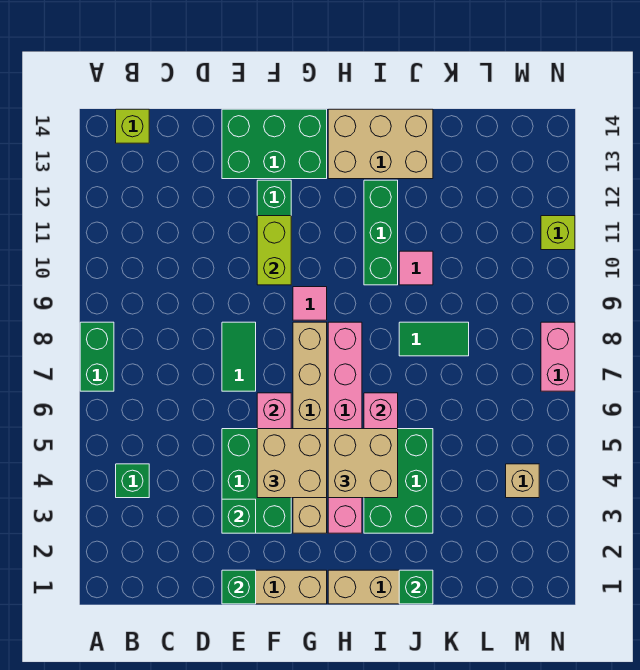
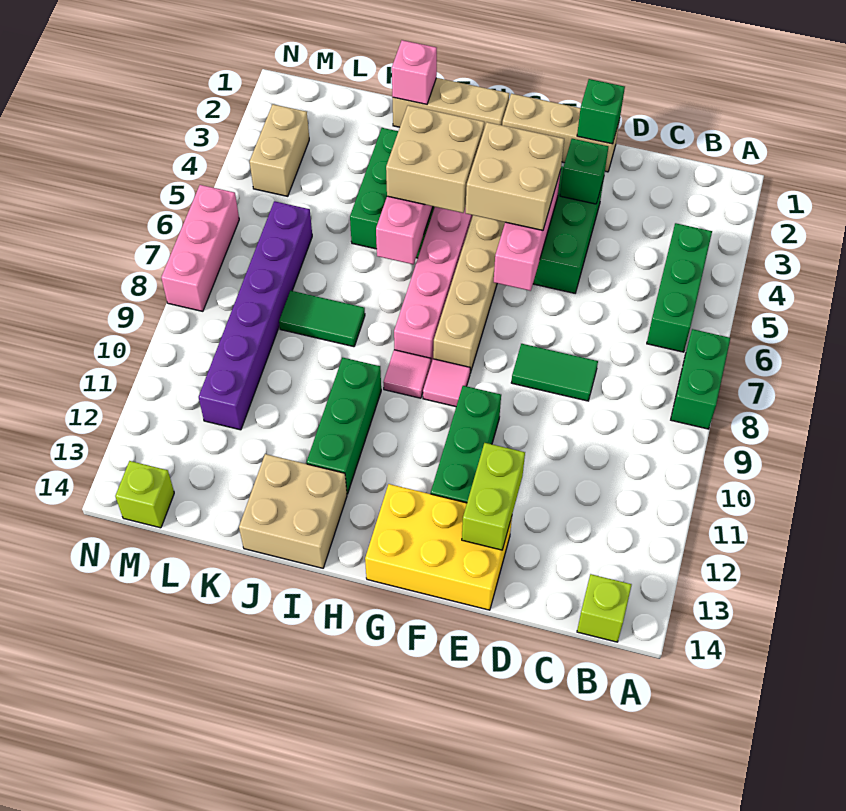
green 1x1 brick [116,464,149,498] -> green 1x3 brick [647,223,712,352]
green 1x2 tile [222,322,256,391] -> green 1x2 tile turned to [511,344,598,401]
green 2x3 brick [222,109,327,179] -> yellow 2x3 brick [365,484,512,610]
lime 1x2 brick [257,216,291,285] -> lime 1x2 brick moved to [462,443,525,550]
tan 2x3 brick [328,109,433,179] -> tan 2x2 brick [239,454,347,568]
green 1x1 brick [399,570,433,604] -> pink 1x1 brick [392,40,437,104]
pink 1x1 tile [399,251,433,285] -> pink 1x1 tile moved to [383,350,431,398]
none -> purple 1x6 brick [199,201,312,430]
tan 1x1 brick [506,464,539,498] -> tan 1x2 brick [250,104,309,196]
pink 1x2 brick [541,322,575,391] -> pink 1x3 brick [161,185,239,311]
lime 1x1 brick [541,216,575,250] -> lime 1x1 brick moved to [115,461,174,528]

